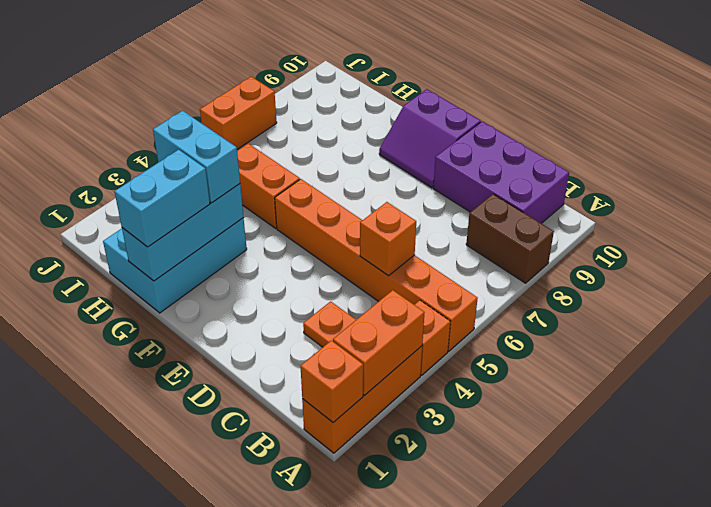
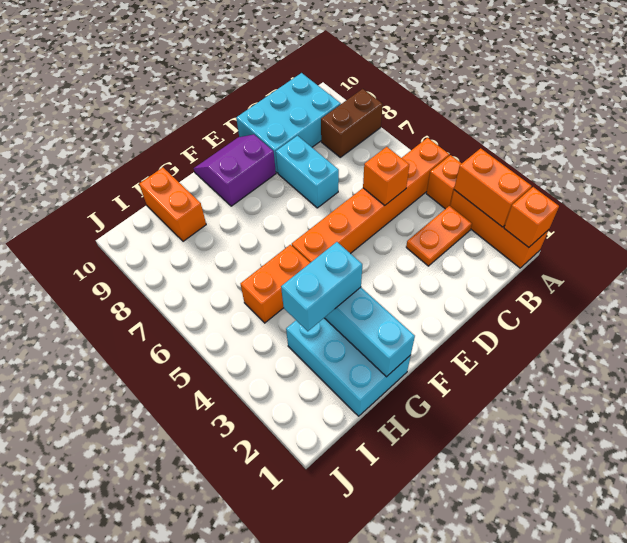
purple 2x3 brick [433,122,569,223] -> cyan 2x3 brick [236,73,341,173]
purple 2x2 slope [379,89,481,188] -> purple 2x2 slope turned to [194,135,276,206]
cyan 1x2 brick [115,150,210,247] -> cyan 1x2 brick moved to [276,136,339,208]
orange 1x2 brick [200,77,277,150] -> orange 1x2 brick moved to [139,168,206,241]

